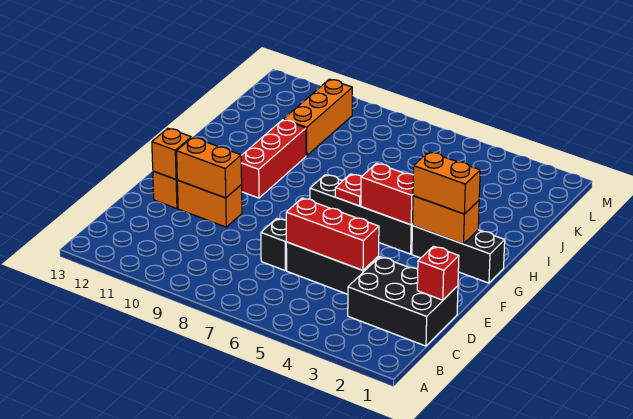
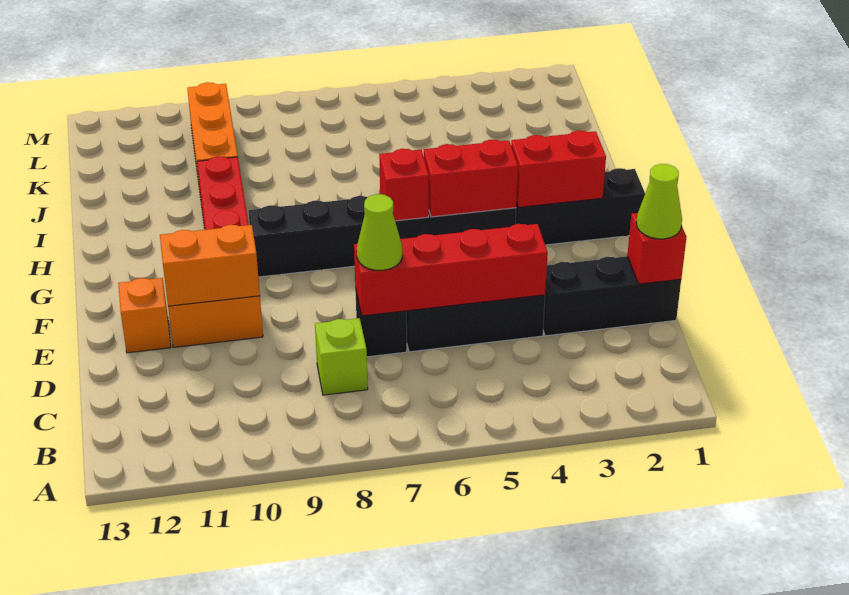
black 2x3 brick [348,257,458,346] -> black 1x3 brick [543,256,681,336]
none -> lime 1x1 brick [315,318,368,395]
none -> lime 1x1 cone [636,164,682,239]
red 1x3 brick [286,198,379,270] -> red 1x4 brick [354,224,548,316]
none -> lime 1x1 cone [357,194,402,270]
orange 1x1 brick [152,128,191,179] -> none
orange 1x2 brick [412,196,479,244] -> red 1x2 brick [511,130,606,207]
orange 1x2 brick [413,152,480,214] -> none
black 1x4 brick [310,175,413,254] -> black 1x6 brick [248,196,516,277]
red 1x1 plate [335,174,362,206] -> red 1x1 brick [379,149,429,221]

